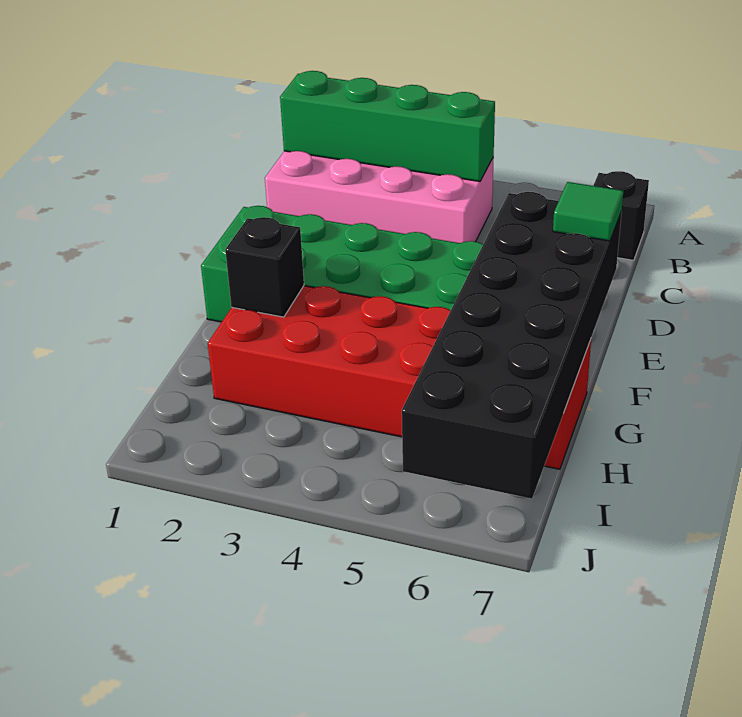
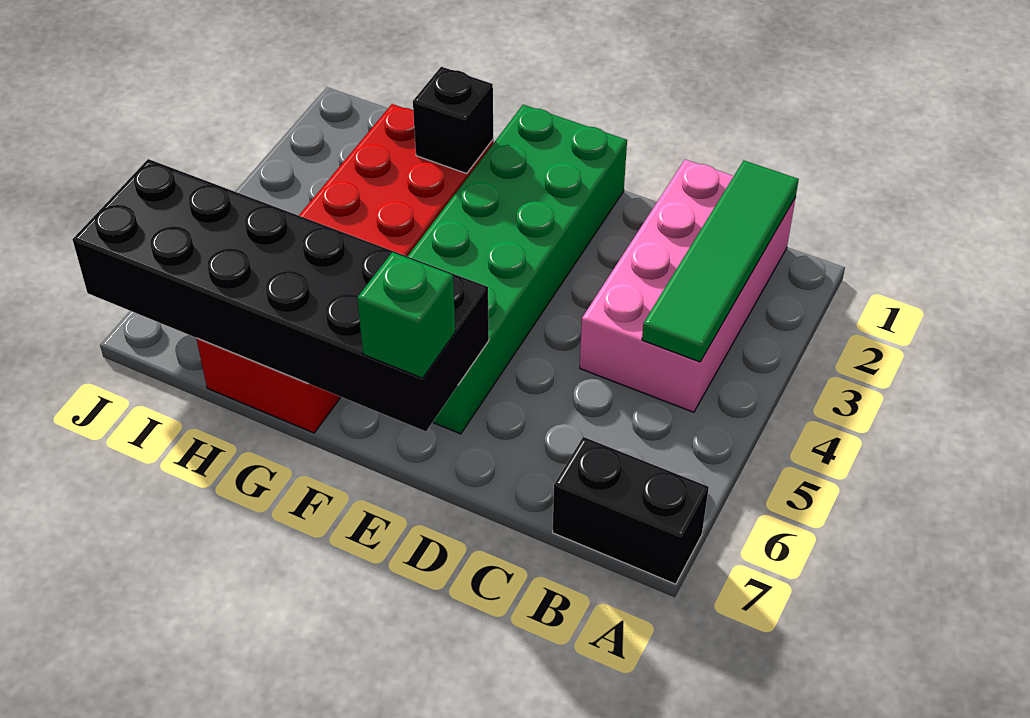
green 1x4 brick [280,71,495,181] -> green 1x4 tile [642,161,799,362]
black 1x1 brick [593,171,649,260] -> black 1x2 brick [553,437,709,584]
green 1x1 tile [553,182,623,241] -> green 1x1 brick [357,252,455,378]

